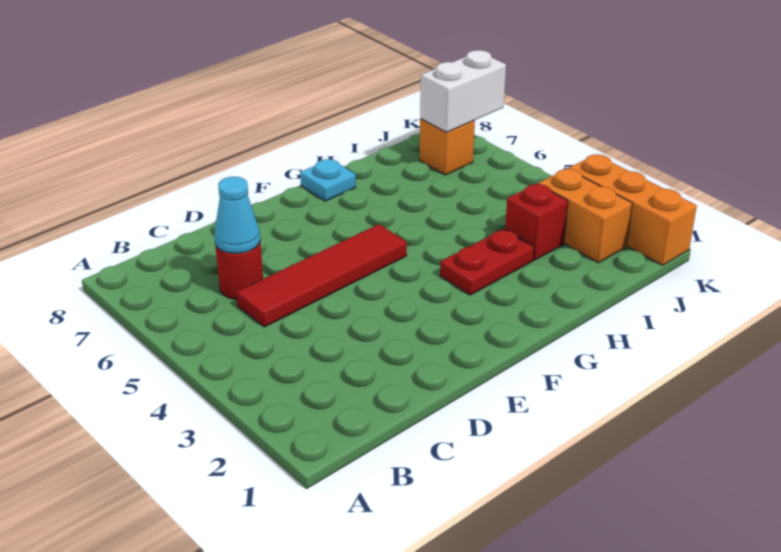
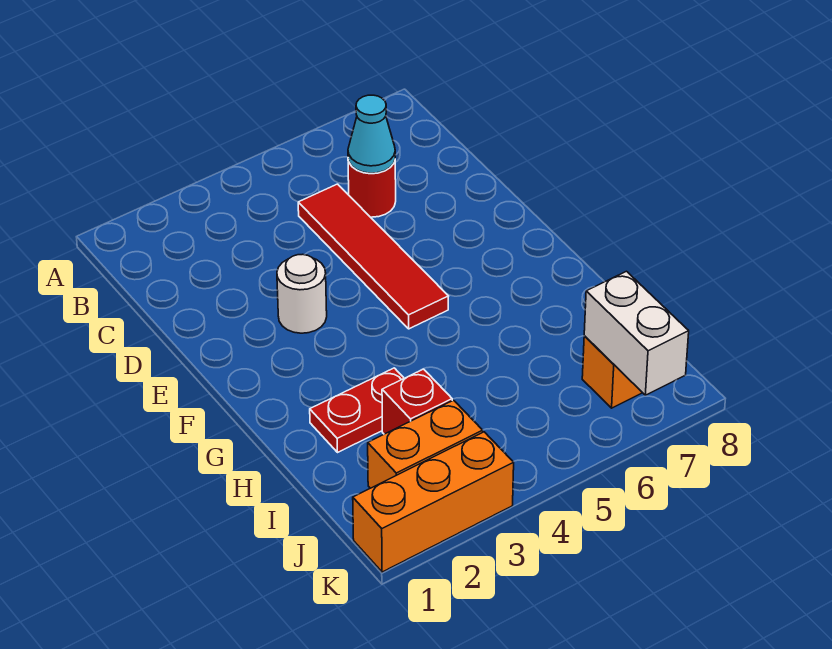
none -> white 1x1 round brick [277,254,327,333]
red 1x2 plate [440,229,534,295] -> red 1x2 plate turned to [310,368,404,452]
cyan 1x1 plate [300,159,356,201] -> none

